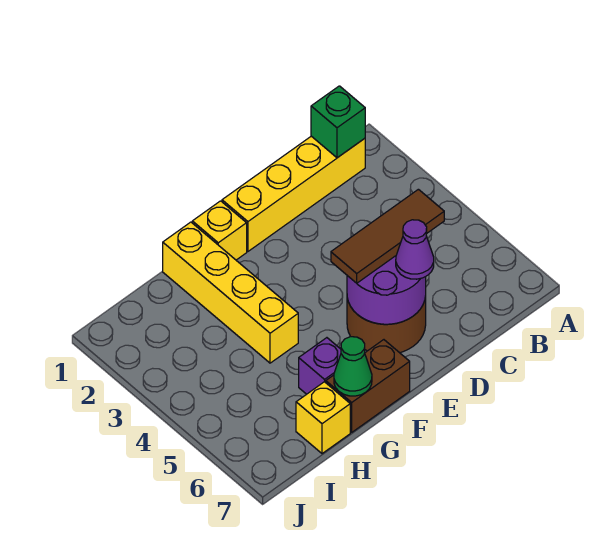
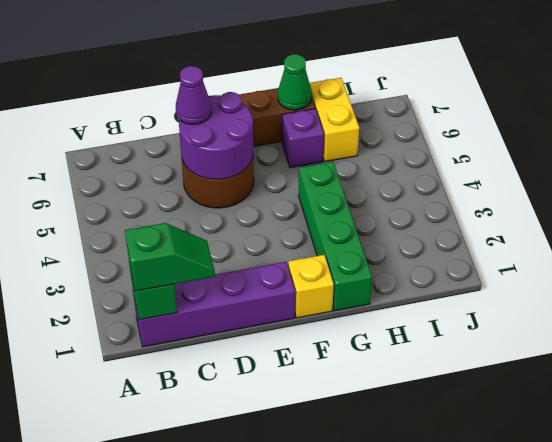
yellow 1x4 brick [222,136,365,251] -> purple 1x4 brick [133,262,295,347]
none -> green 1x2 slope [125,223,215,291]
brown 1x3 tile [331,189,444,283] -> none
yellow 1x4 brick [163,222,298,363] -> green 1x4 brick [298,162,372,311]
yellow 1x1 brick [296,382,350,454] -> yellow 1x2 brick [310,78,359,162]

